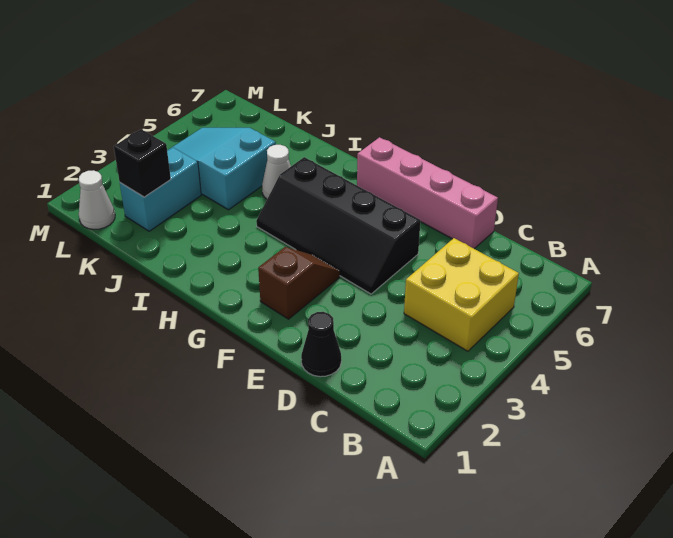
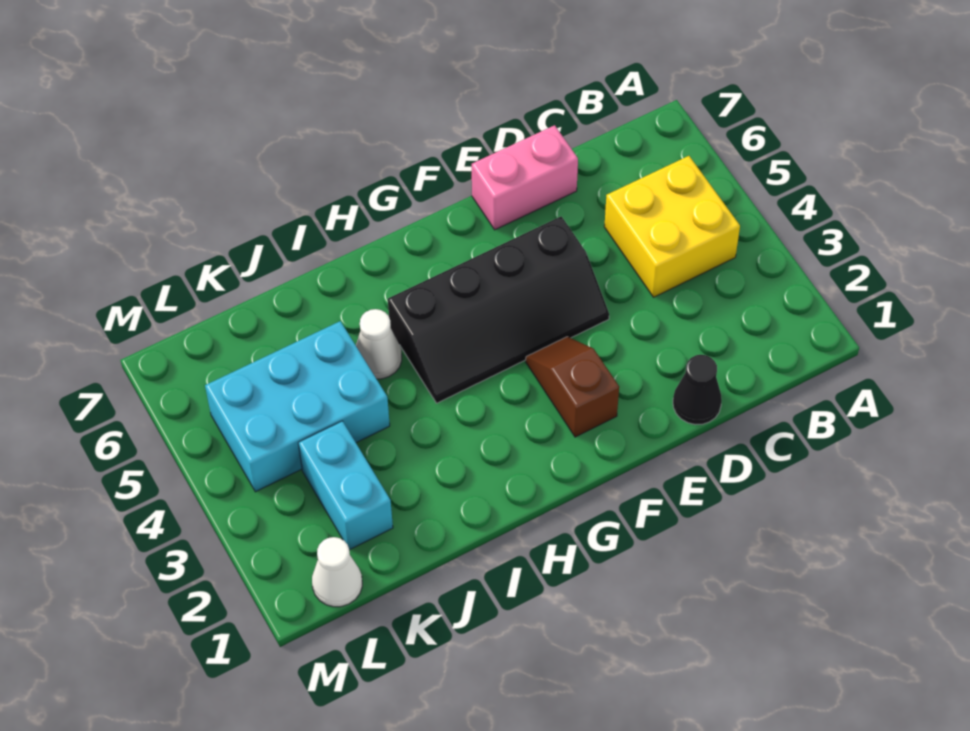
pink 1x4 brick [357,137,498,249] -> pink 1x2 brick [472,125,578,230]
cyan 2x3 slope [167,128,276,210] -> cyan 2x3 brick [205,321,390,492]
black 1x1 brick [114,129,171,197] -> none

